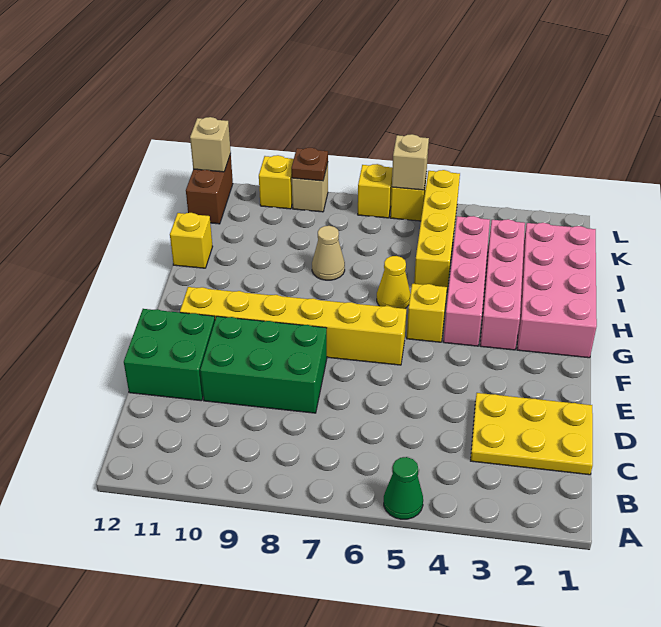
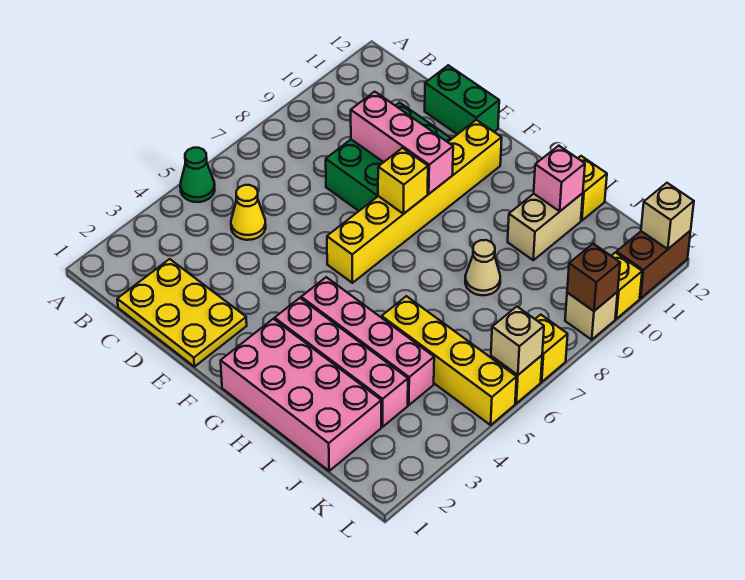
yellow 2x3 plate [471,393,593,475] -> yellow 2x3 plate turned to [117,259,247,367]
none -> pink 1x3 brick [351,92,453,194]
green 2x2 brick [124,309,215,401] -> green 1x2 brick [425,65,499,134]
yellow 1x1 brick [407,284,447,342] -> yellow 1x1 brick moved to [378,148,428,214]
yellow 1x1 cone [377,256,410,309] -> yellow 1x1 cone moved to [231,185,266,240]
none -> tan 1x2 brick [508,193,583,260]
none -> pink 1x1 brick [534,146,585,211]
brown 1x2 brick [186,154,233,224] -> brown 1x2 brick turned to [616,231,691,298]
brown 1x1 plate [291,148,328,181] -> brown 1x1 brick [567,244,620,311]

